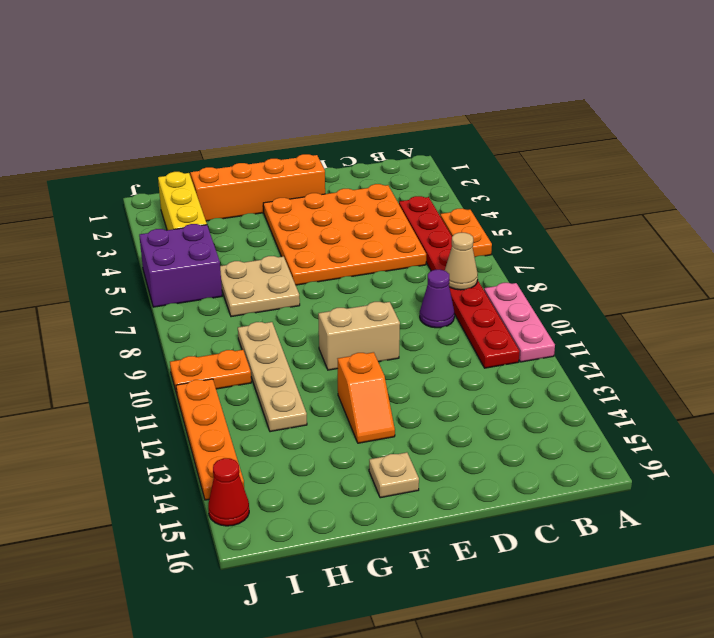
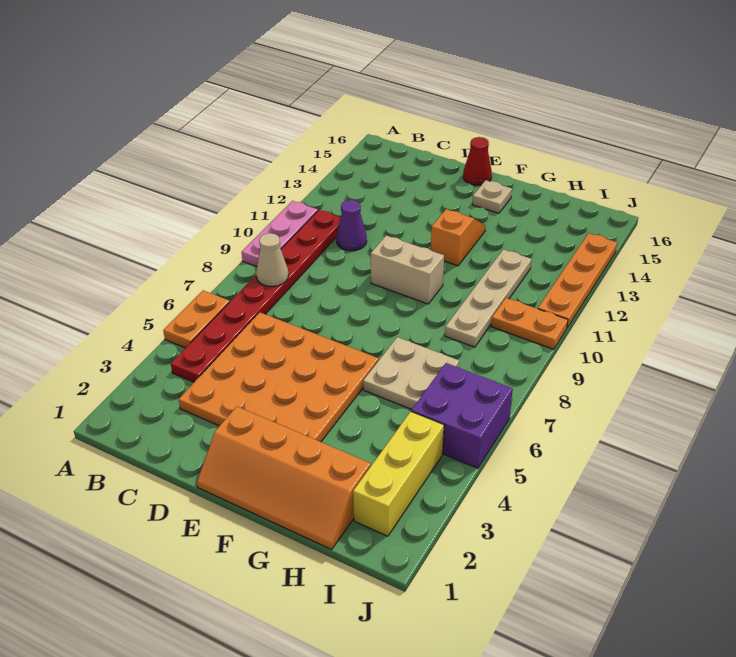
purple 1x1 cone [420,270,454,328] -> purple 1x1 cone moved to [336,200,367,251]
red 1x1 cone [208,458,249,526] -> red 1x1 cone moved to [463,137,492,185]

